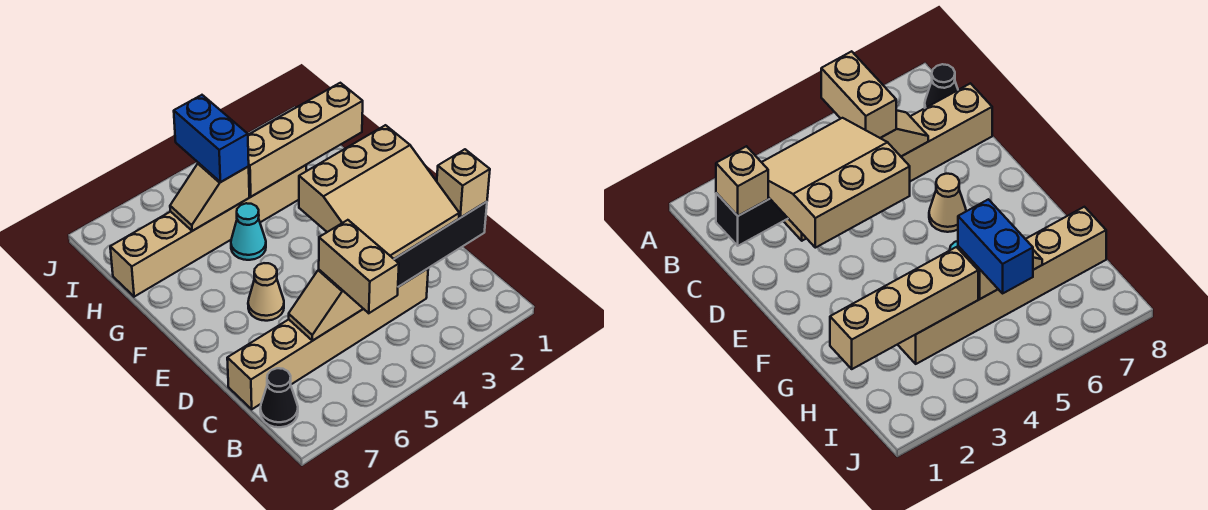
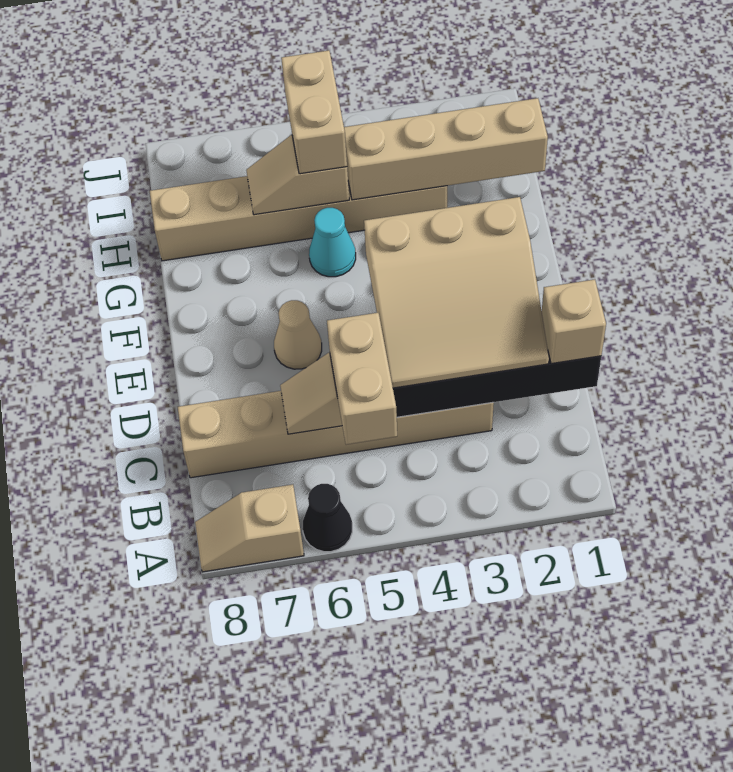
none -> tan 1x2 slope [195,484,304,572]
black 1x1 cone [260,368,298,427] -> black 1x1 cone moved to [302,484,352,552]
blue 1x2 brick [174,95,249,182] -> tan 1x2 brick [281,50,347,174]

